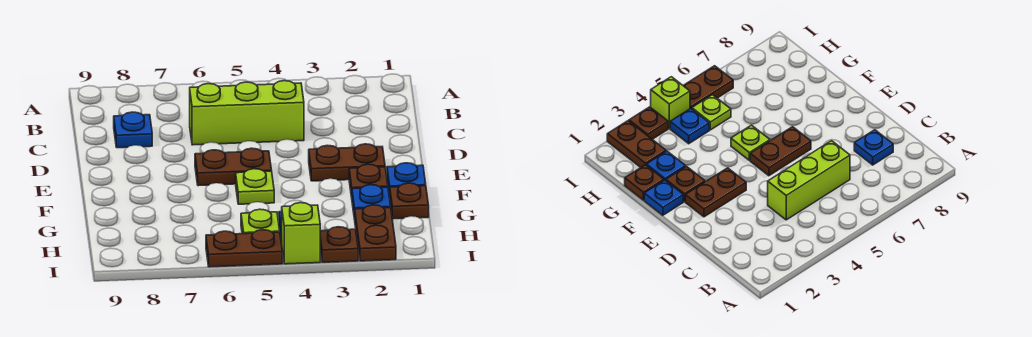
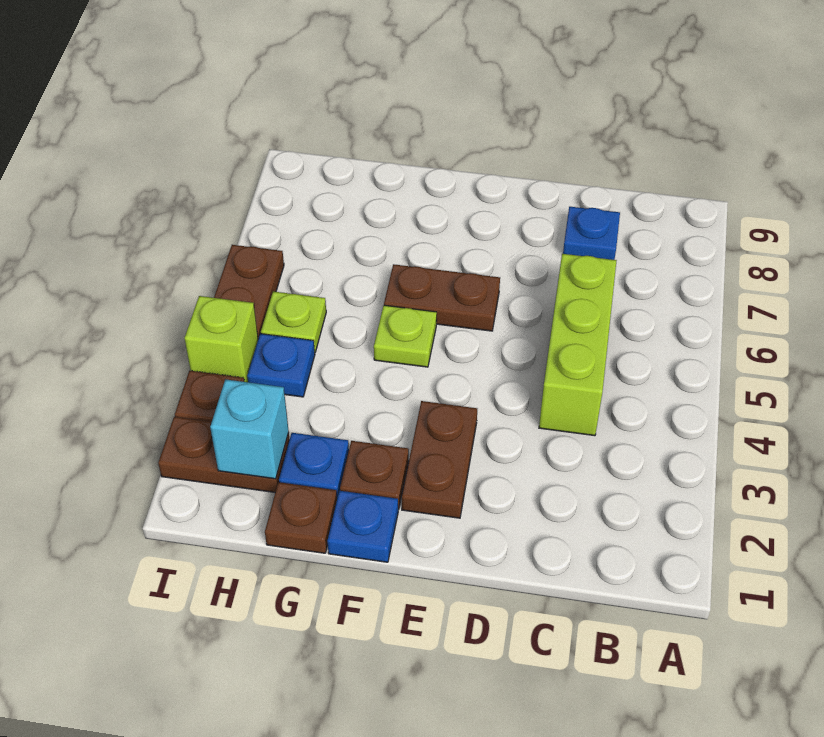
brown 1x2 plate [195,148,272,186] -> brown 1x2 plate turned to [384,264,500,331]
none -> cyan 1x1 brick [210,379,289,479]

